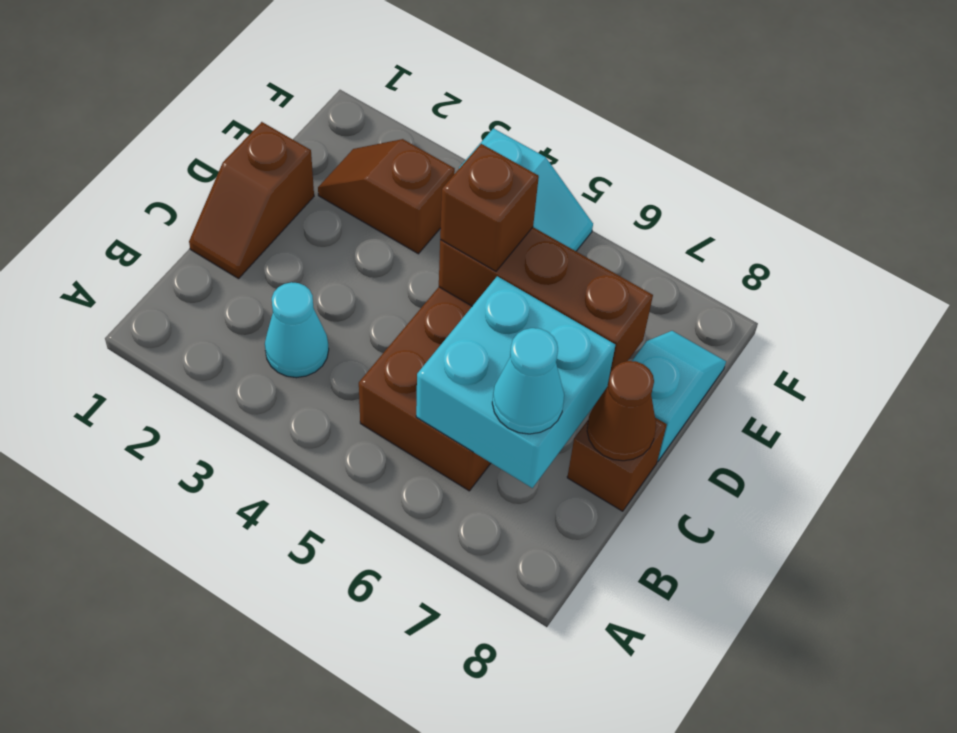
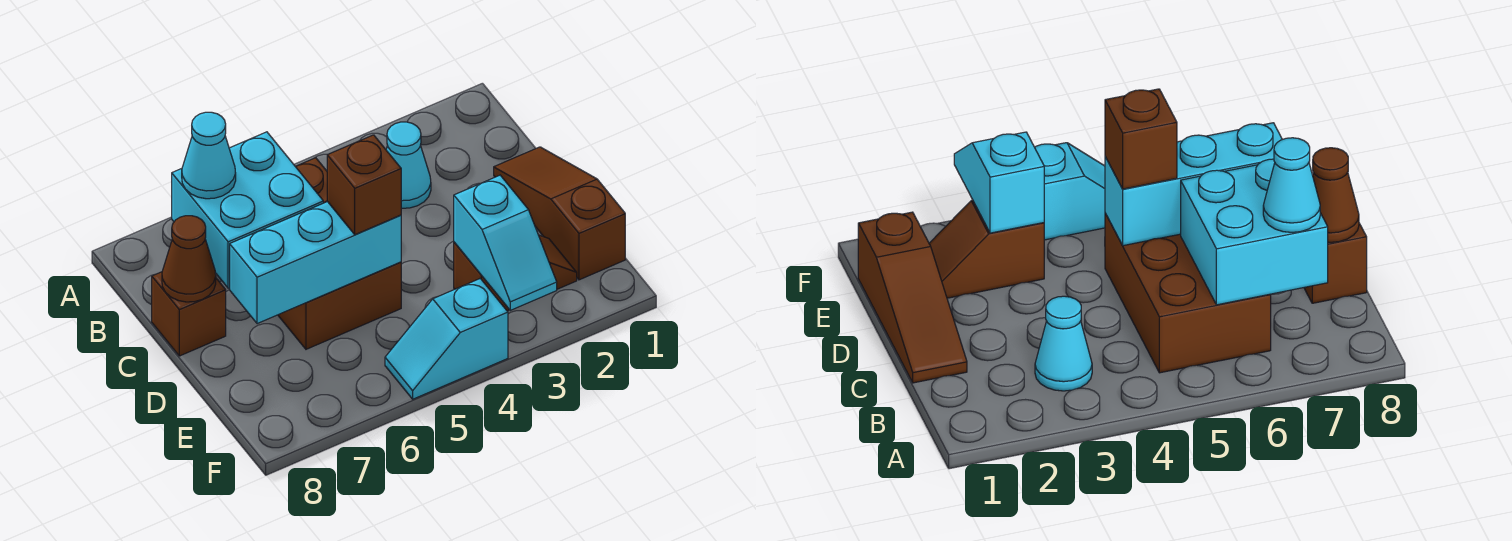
brown 1x2 slope [189,122,314,279] -> brown 1x3 slope [494,147,625,280]
brown 1x3 brick [439,227,653,383] -> cyan 1x3 brick [230,202,401,324]
cyan 1x2 slope [632,331,726,461] -> cyan 1x2 slope moved to [454,175,557,310]

